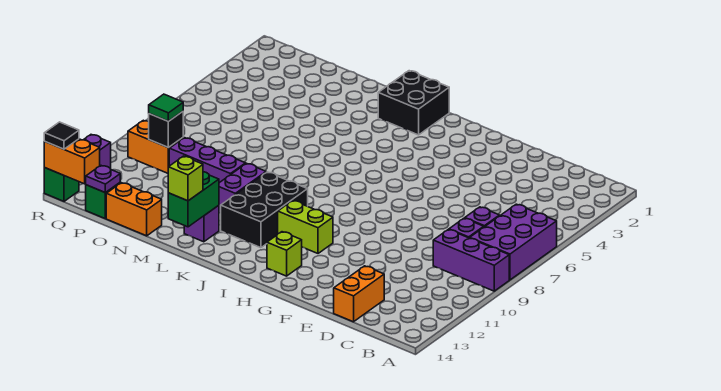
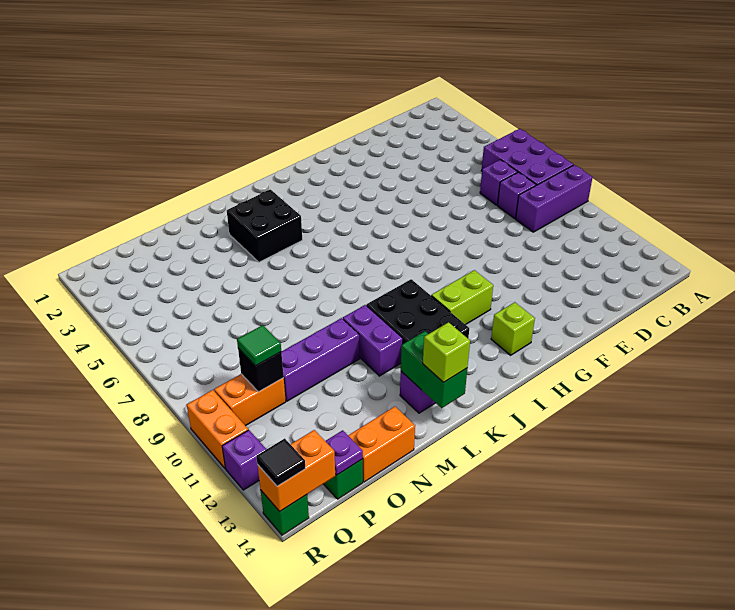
orange 1x2 brick [334,266,384,322] -> orange 1x2 brick moved to [187,390,248,469]
black 2x2 brick [378,71,449,135] -> black 2x2 brick moved to [227,189,302,262]

